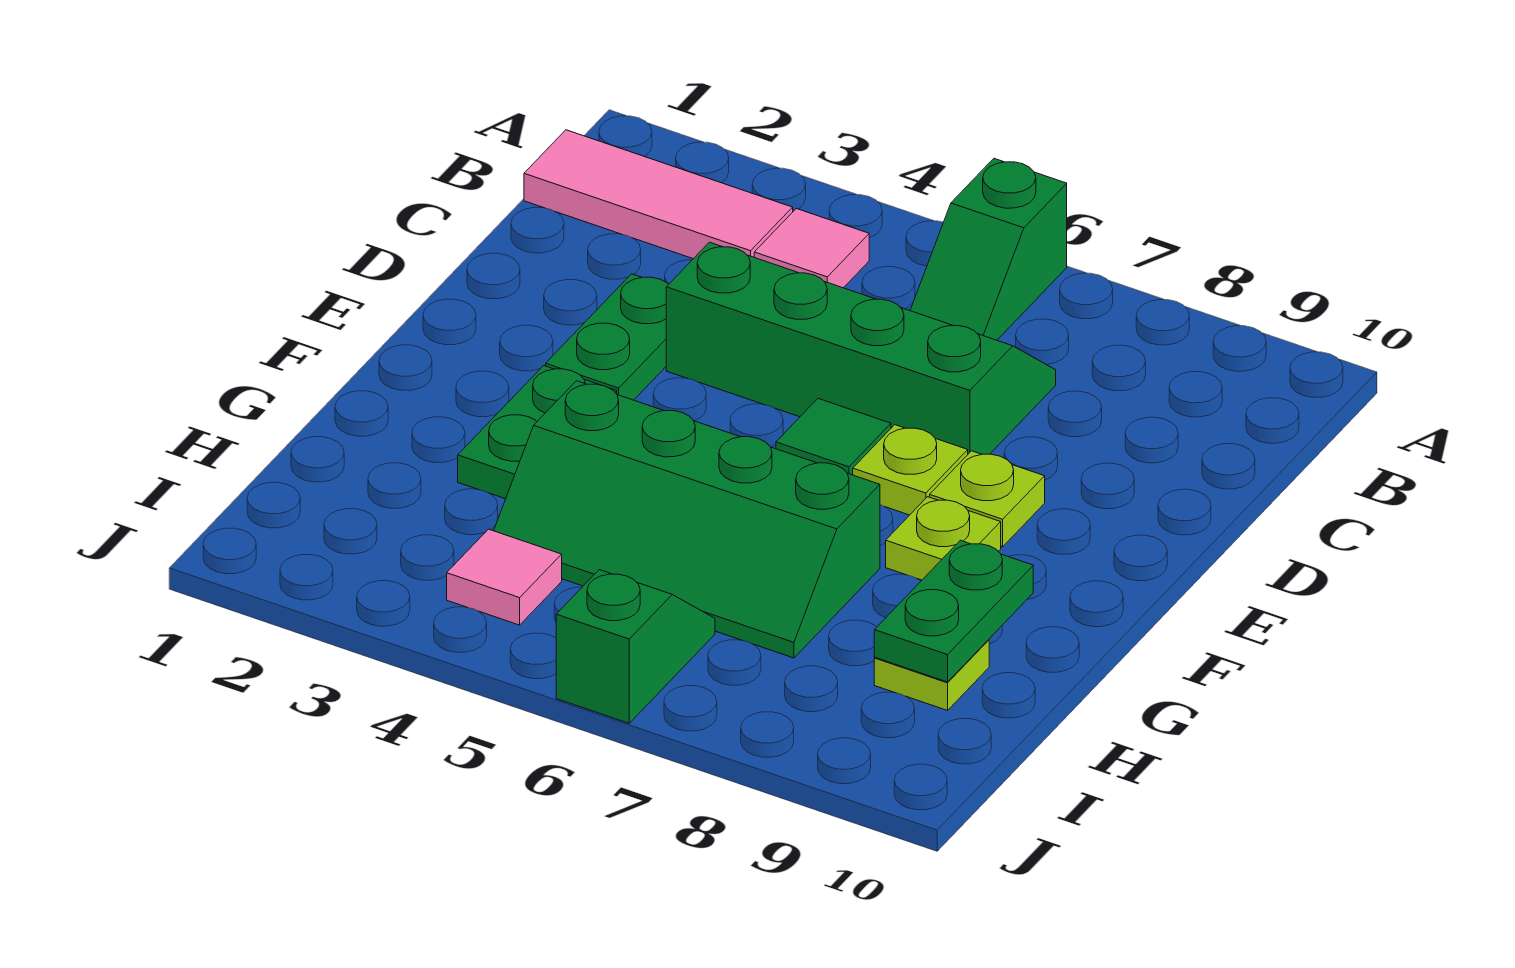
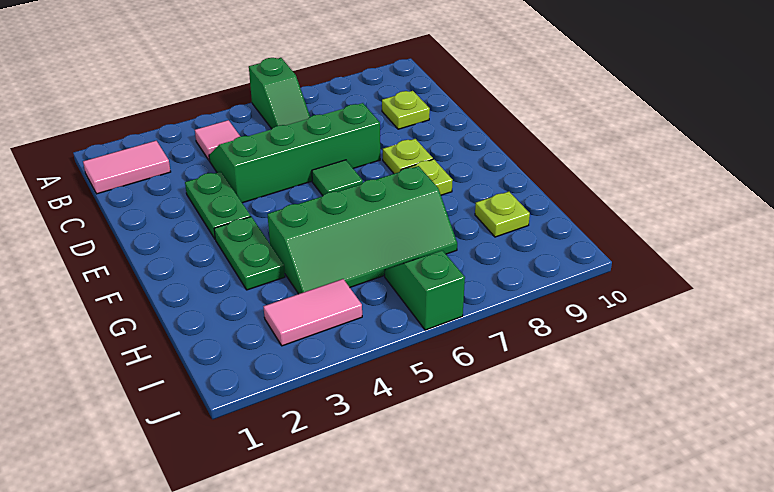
pink 1x3 tile [524,130,793,259] -> pink 1x2 tile [83,141,171,194]
lime 1x1 plate [853,425,968,515] -> lime 1x1 plate moved to [382,91,430,129]
green 1x2 plate [874,540,1033,682] -> none
pink 1x1 tile [447,529,562,625] -> pink 1x2 tile [263,279,362,346]

